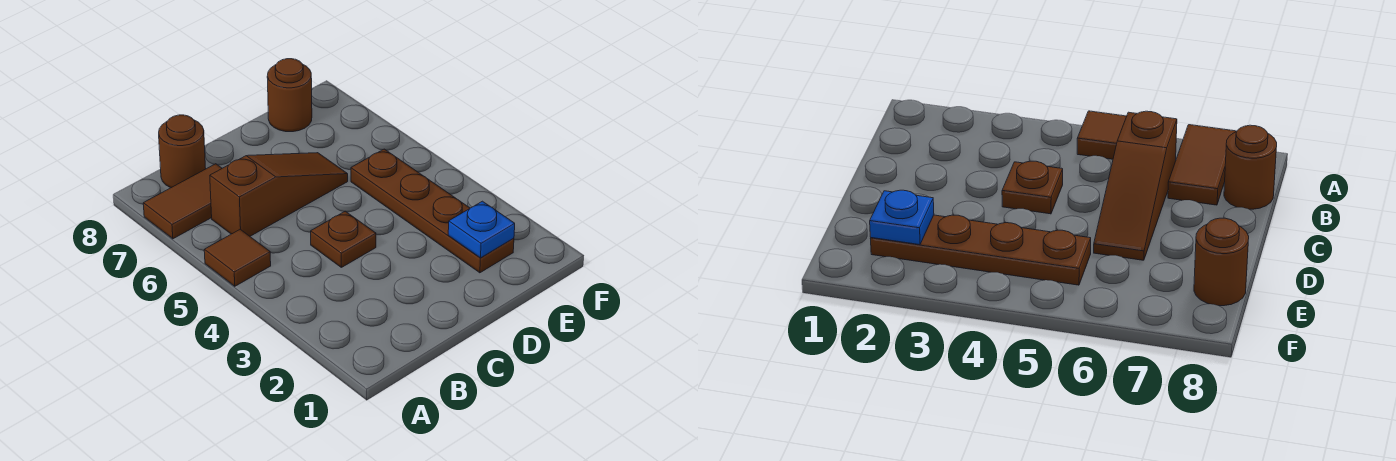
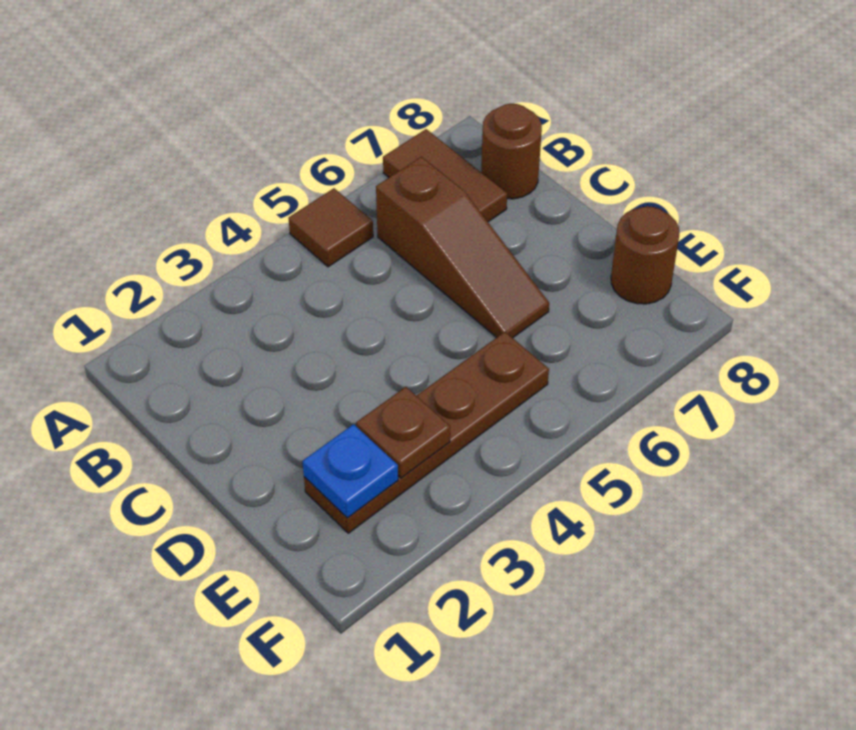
brown 1x1 plate [311,211,376,267] -> brown 1x1 plate moved to [356,387,450,478]

